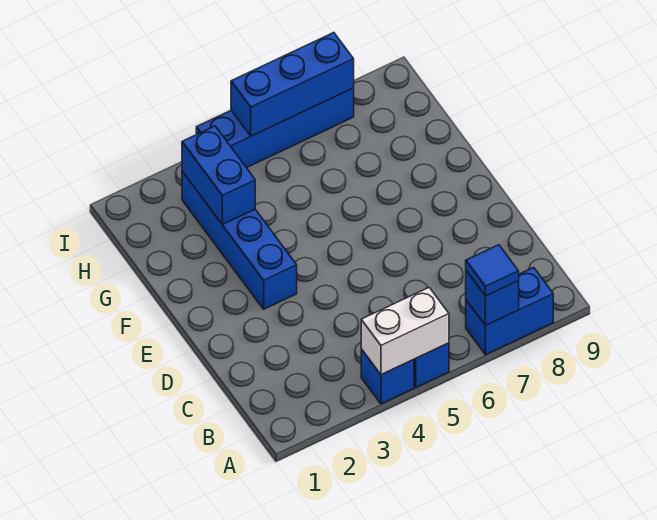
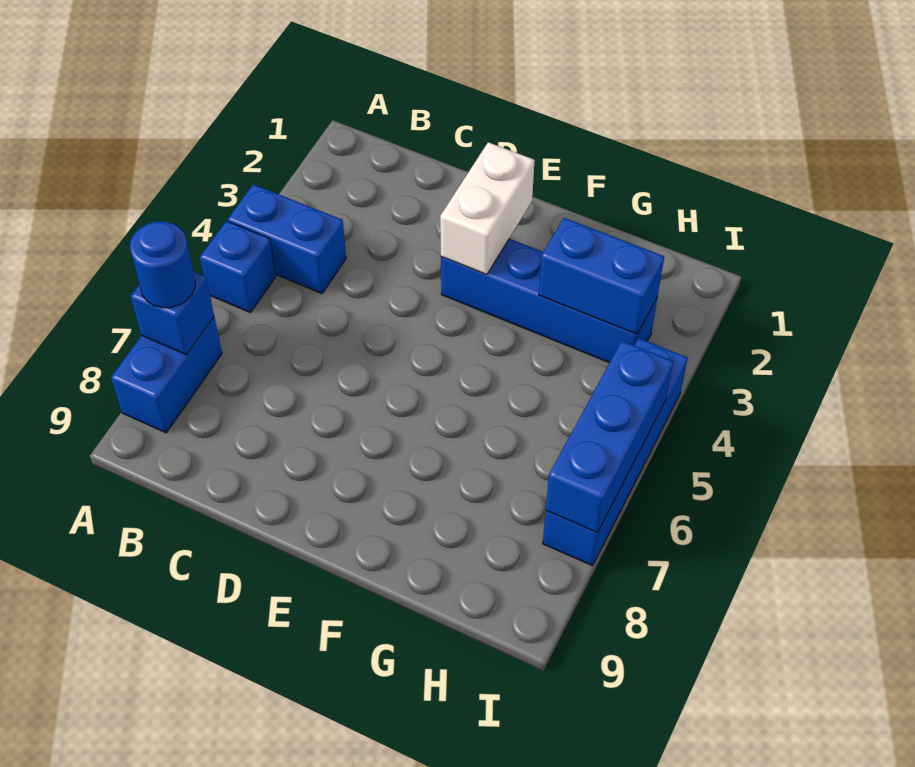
blue 1x1 brick [361,349,414,404] -> blue 1x2 brick [228,184,346,293]
white 1x2 brick [361,288,449,375] -> white 1x2 brick moved to [440,142,535,275]
blue 1x1 tile [466,245,519,296] -> blue 1x1 round brick [130,222,196,308]

